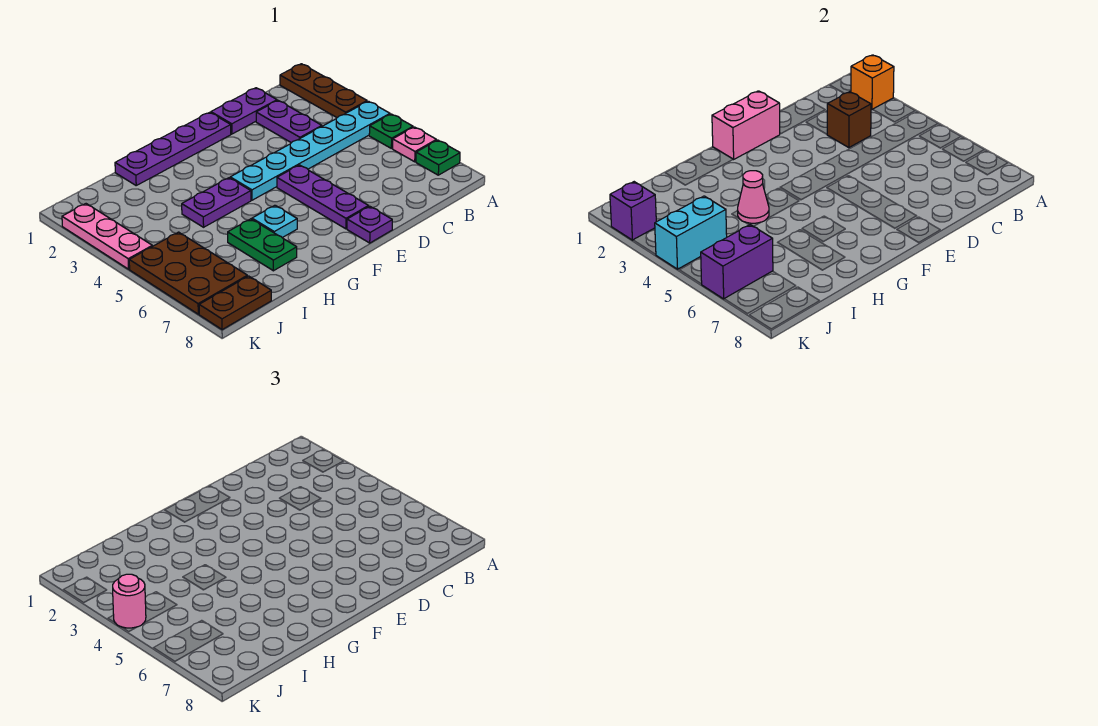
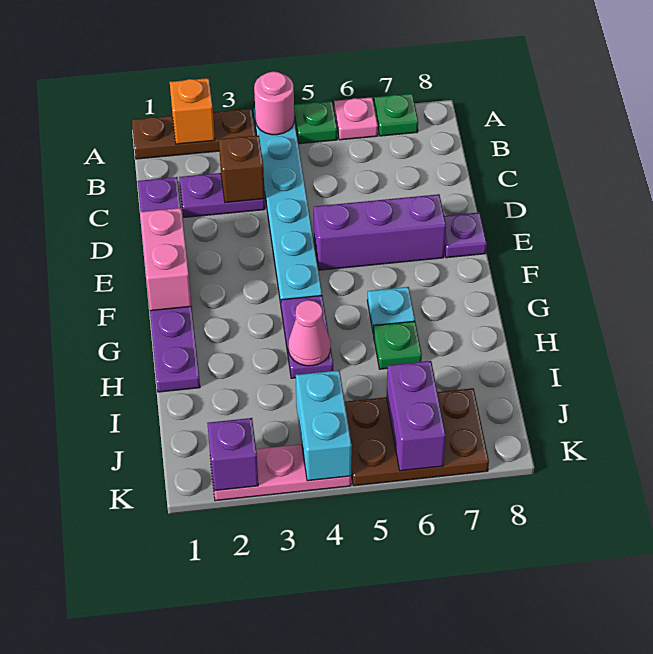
purple 1x3 plate [277,165,368,229] -> purple 1x3 brick [314,194,446,270]
green 1x2 plate [228,219,297,271] -> green 1x1 plate [374,321,422,369]
brown 1x2 plate [199,276,271,330] -> none
pink 1x1 round brick [113,574,146,628] -> pink 1x1 round brick moved to [254,71,294,135]

